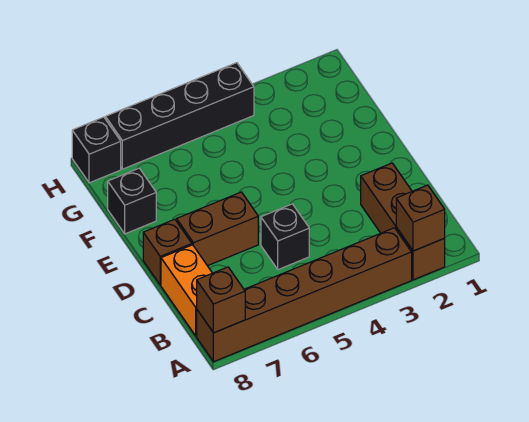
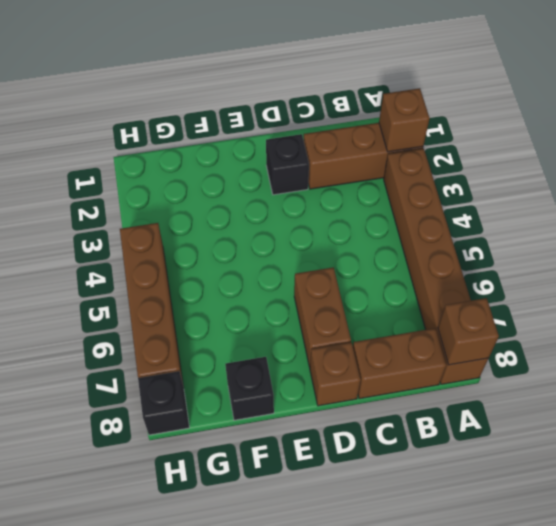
orange 1x2 brick [161,245,212,336] -> brown 1x2 brick [353,328,446,399]
black 1x1 brick [261,204,309,270] -> black 1x1 brick moved to [266,134,309,195]
black 1x4 brick [106,63,254,169] -> brown 1x4 brick [120,223,183,383]

